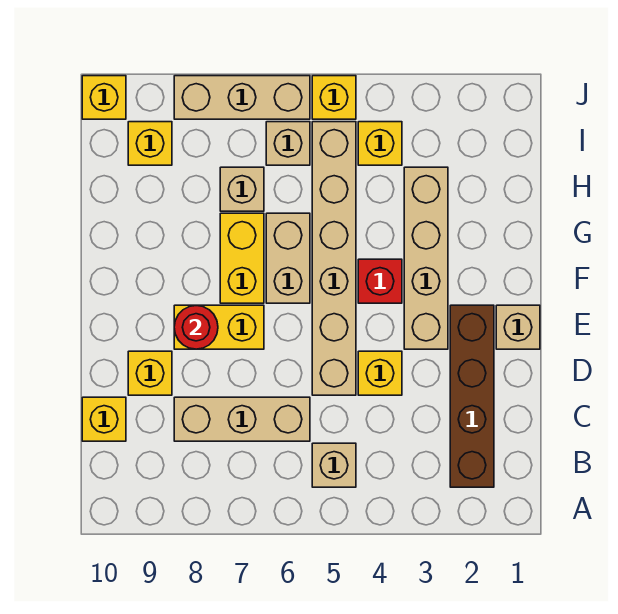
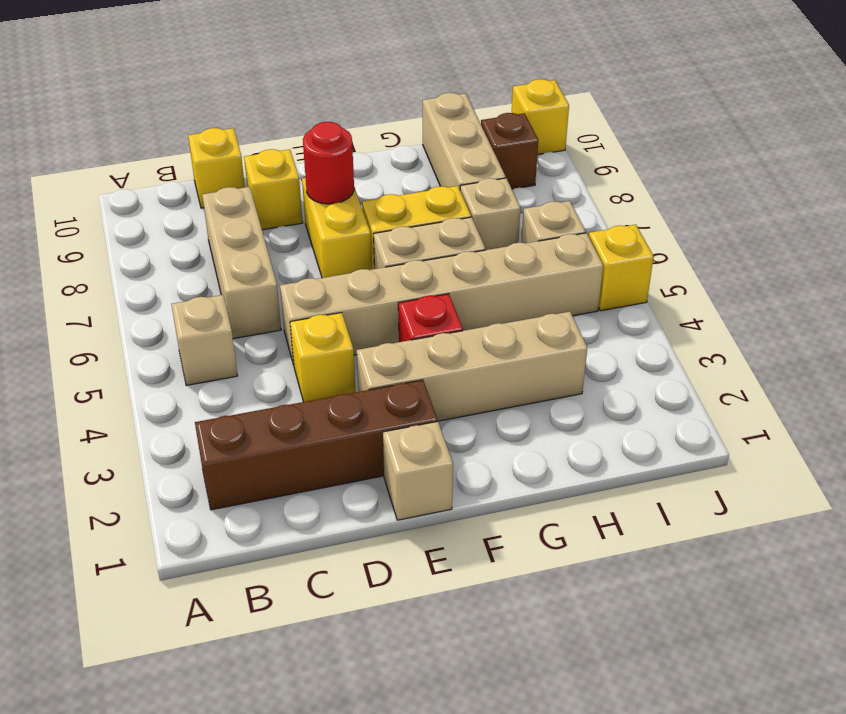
yellow 1x1 brick [358,122,402,165] -> none
yellow 1x1 brick [128,122,172,165] -> brown 1x1 brick [481,113,538,189]
tan 1x3 brick [174,76,310,119] -> tan 1x3 brick moved to [423,93,506,189]

